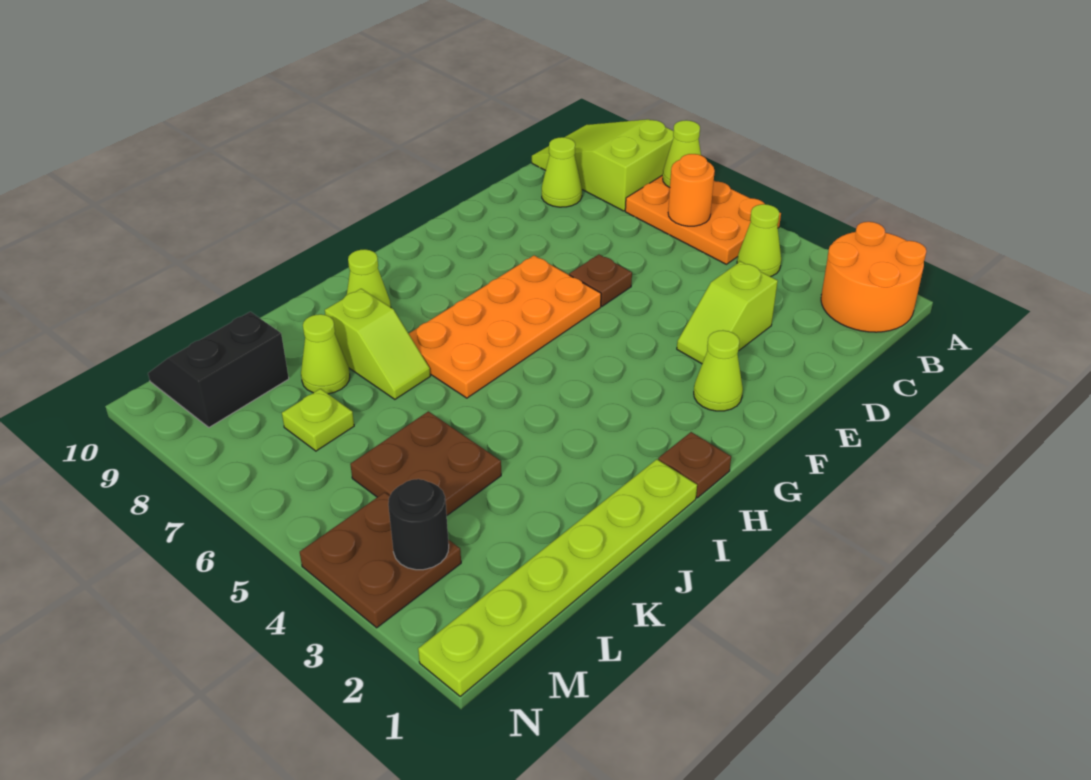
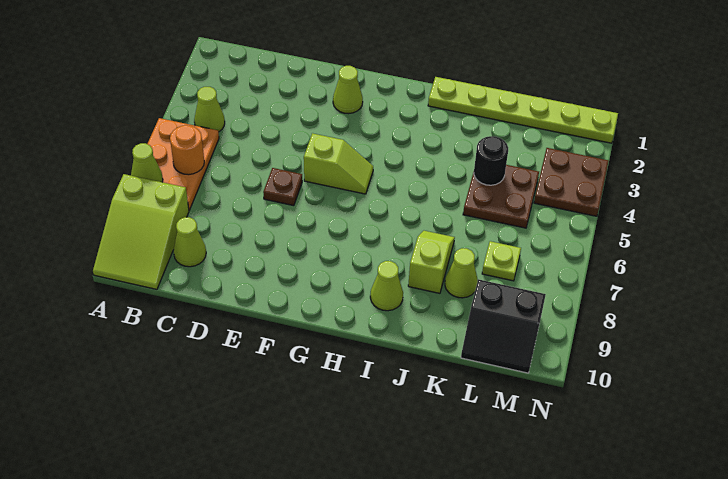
orange 2x2 round brick [821,222,926,332] -> none
lime 1x2 slope [677,261,778,364] -> lime 1x2 slope moved to [304,133,373,194]
orange 2x4 plate [409,256,601,398] -> none
brown 1x1 plate [658,432,731,498] -> none
black 1x1 round brick [388,479,449,570] -> black 1x1 round brick moved to [474,136,508,185]

